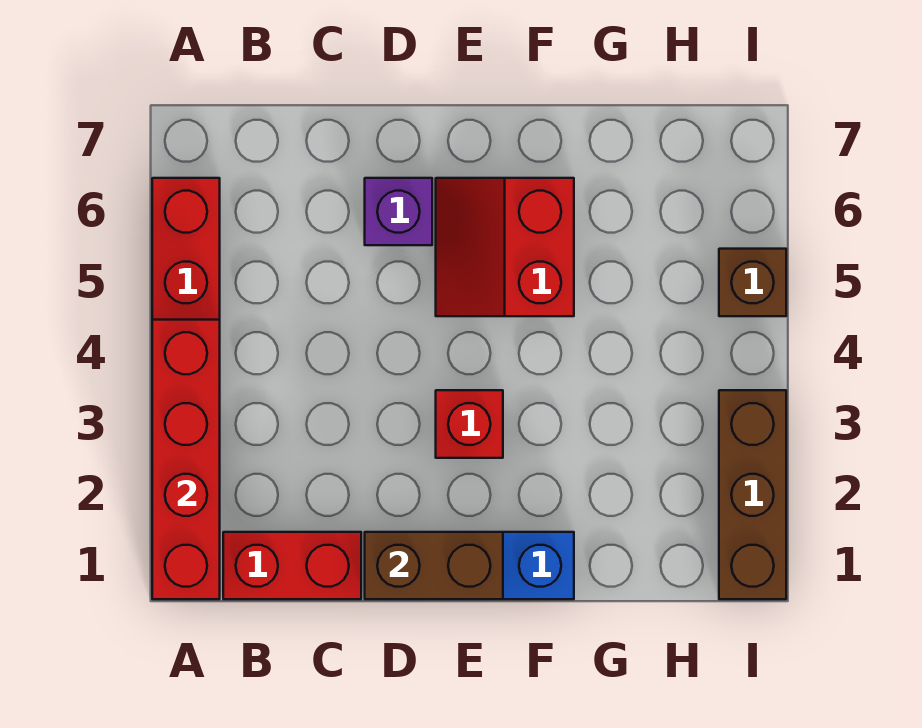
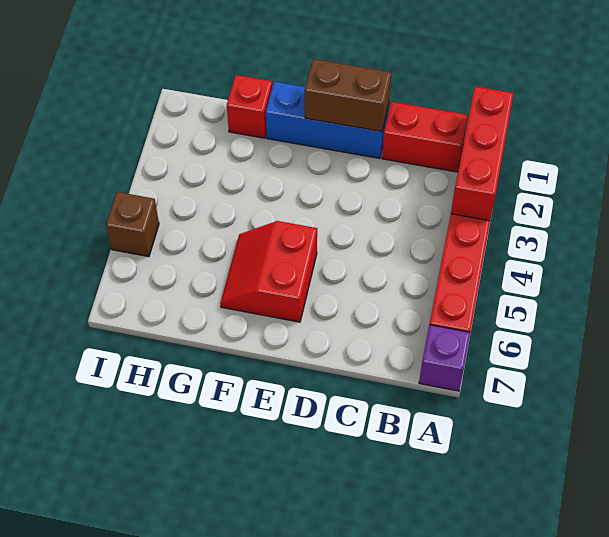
red 1x4 brick [152,320,220,599] -> red 1x3 brick [451,86,514,221]
purple 1x1 brick [365,178,432,245] -> purple 1x1 brick moved to [419,325,470,391]
red 1x1 brick [436,390,503,458] -> red 1x1 brick moved to [227,75,272,138]
red 2x2 slope [436,178,574,316] -> red 2x2 slope turned to [220,221,317,322]
brown 1x3 brick [719,390,786,599] -> none

